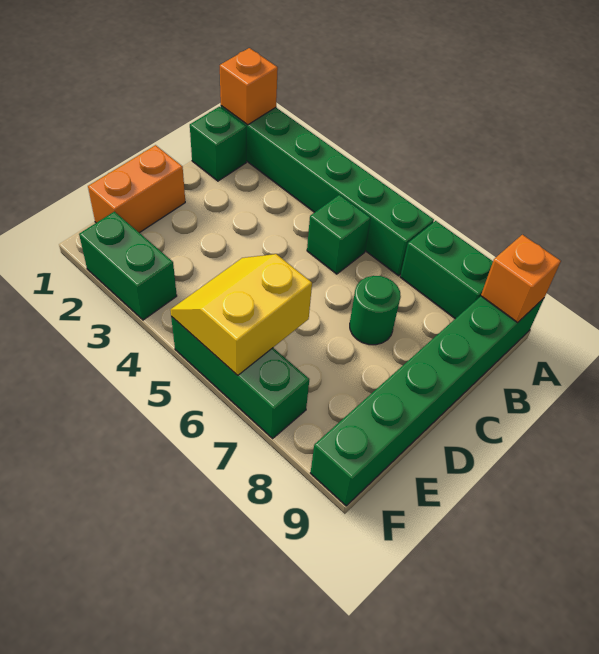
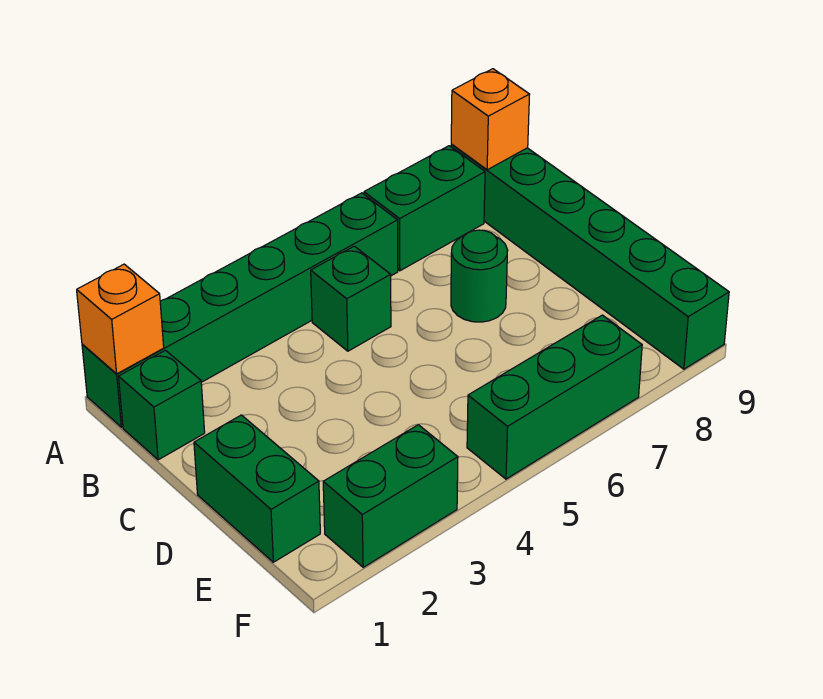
orange 1x2 brick [88,145,185,233] -> green 1x2 brick [194,415,320,562]
yellow 2x2 slope [170,254,312,375] -> none

